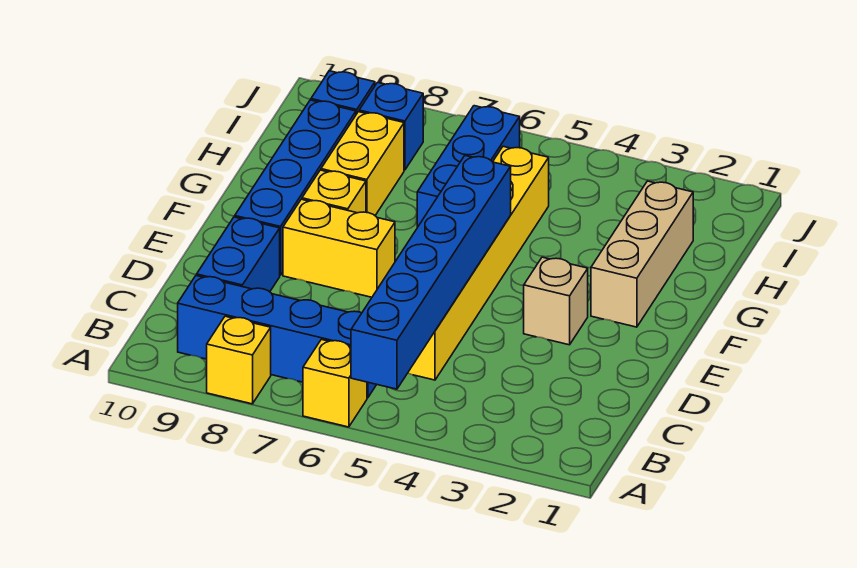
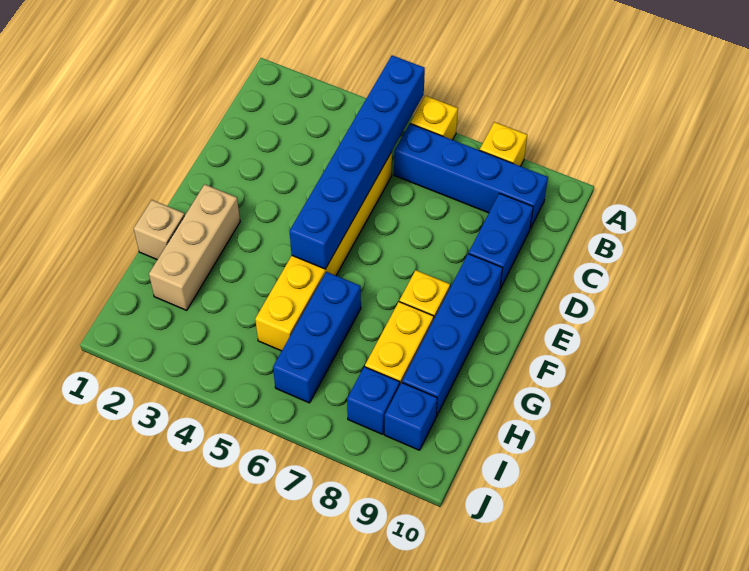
tan 1x1 brick [524,257,588,345] -> tan 1x1 brick moved to [134,200,185,260]
yellow 1x2 brick [283,199,395,297] -> none

